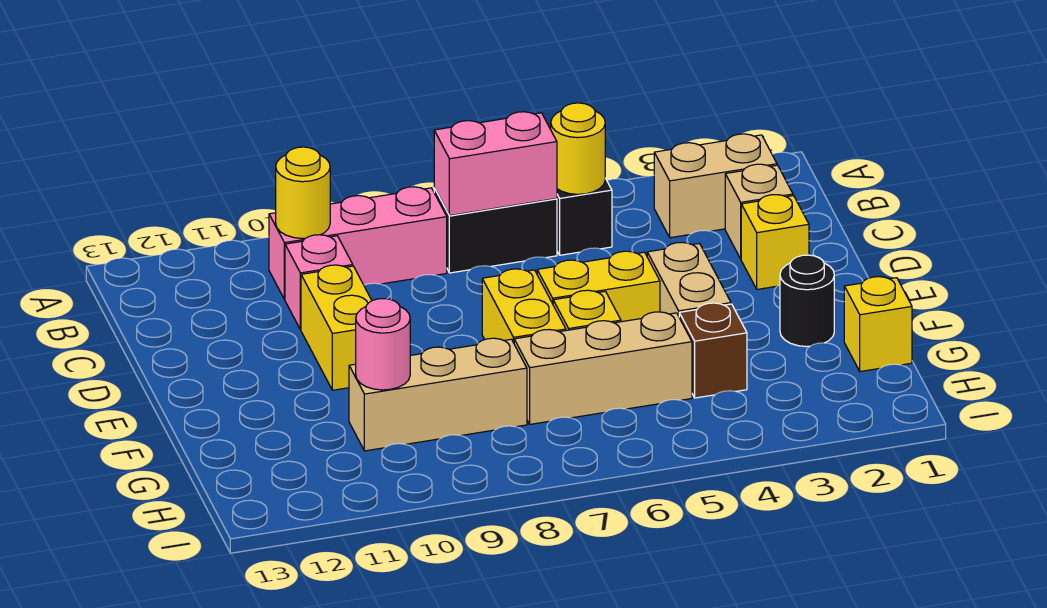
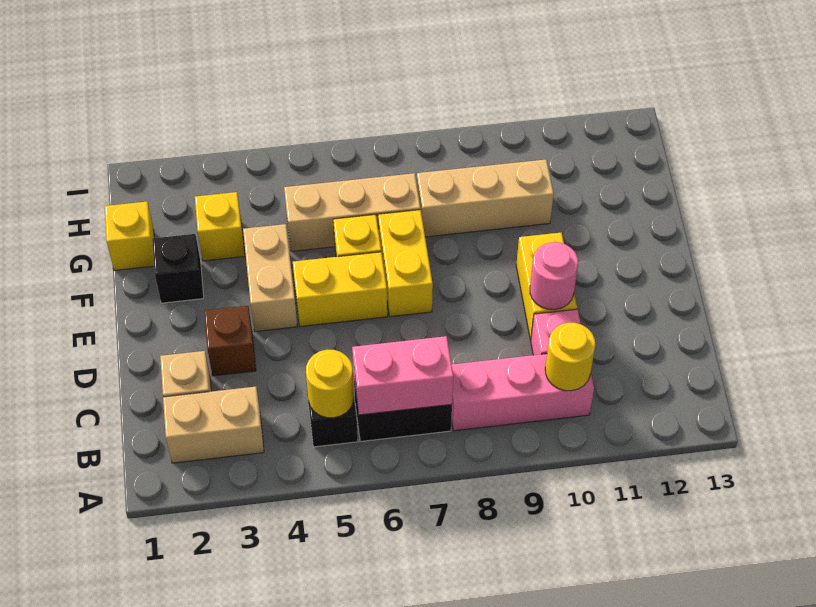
yellow 1x1 brick [741,195,809,289] -> yellow 1x1 brick moved to [195,192,245,261]
black 1x1 round brick [780,255,834,347] -> black 1x1 brick [152,234,204,303]
brown 1x1 brick [679,303,747,398] -> brown 1x1 brick moved to [204,306,256,376]
pink 1x1 round brick [356,299,410,390] -> pink 1x1 round brick moved to [530,242,578,310]

